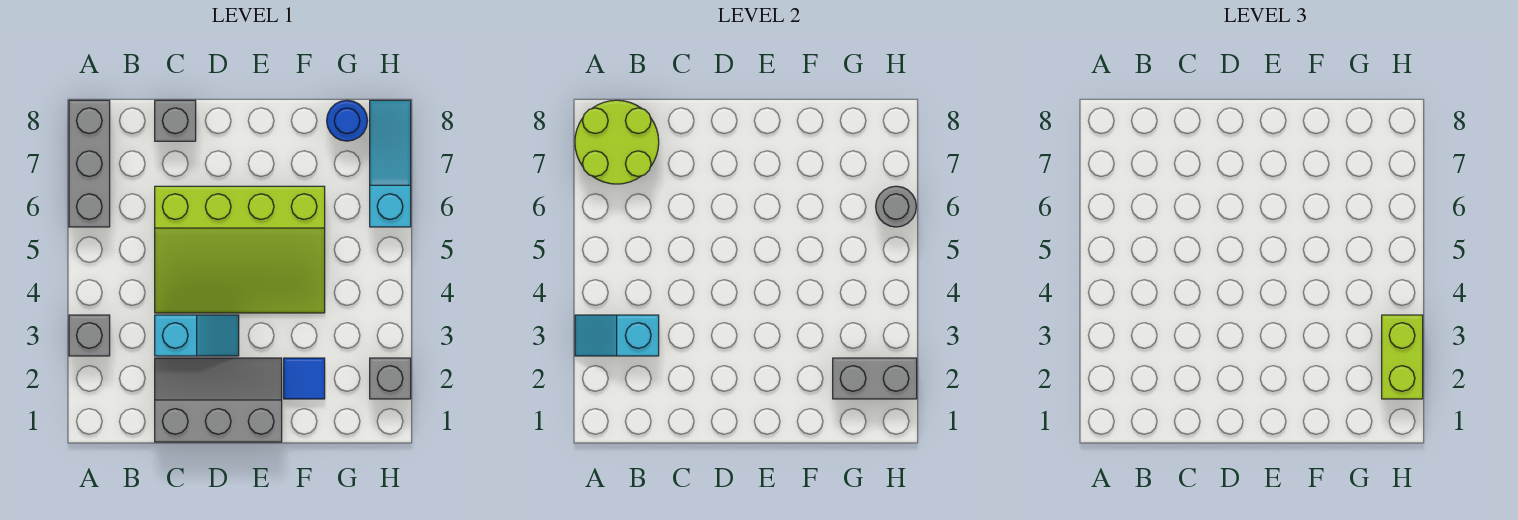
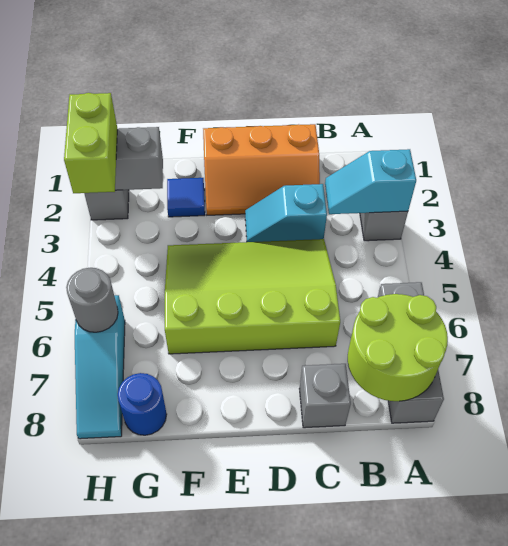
cyan 1x2 slope [575,315,659,356] -> cyan 1x2 slope turned to [325,149,416,214]
grey 2x3 slope [155,358,282,442] -> orange 2x3 slope [203,124,320,215]

